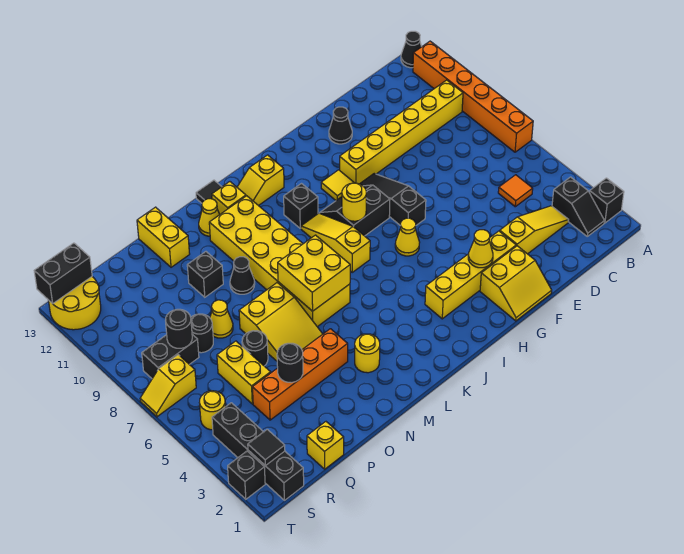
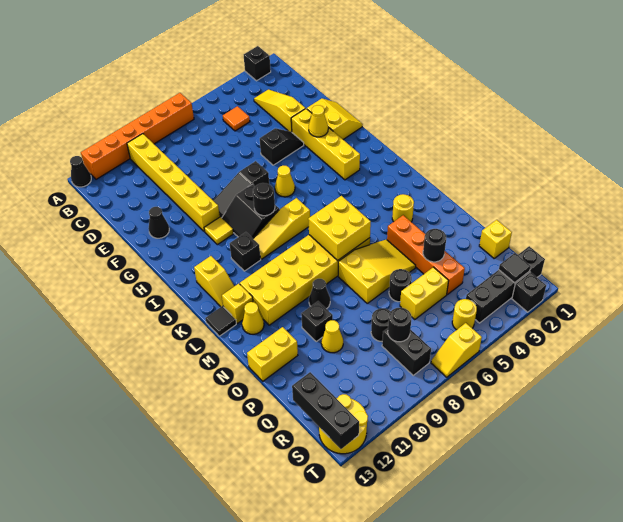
black 1x2 slope [552,177,604,236] -> black 1x2 slope moved to [260,128,304,165]
yellow 1x1 round brick [342,183,366,221] -> black 1x1 round brick [253,183,275,216]
yellow 1x1 cone [210,300,233,338] -> yellow 1x1 cone moved to [321,320,343,353]
yellow 1x2 slope [140,355,196,417] -> yellow 1x2 slope turned to [431,323,482,377]
black 1x2 brick [34,243,92,304] -> black 1x3 brick [292,372,359,449]

